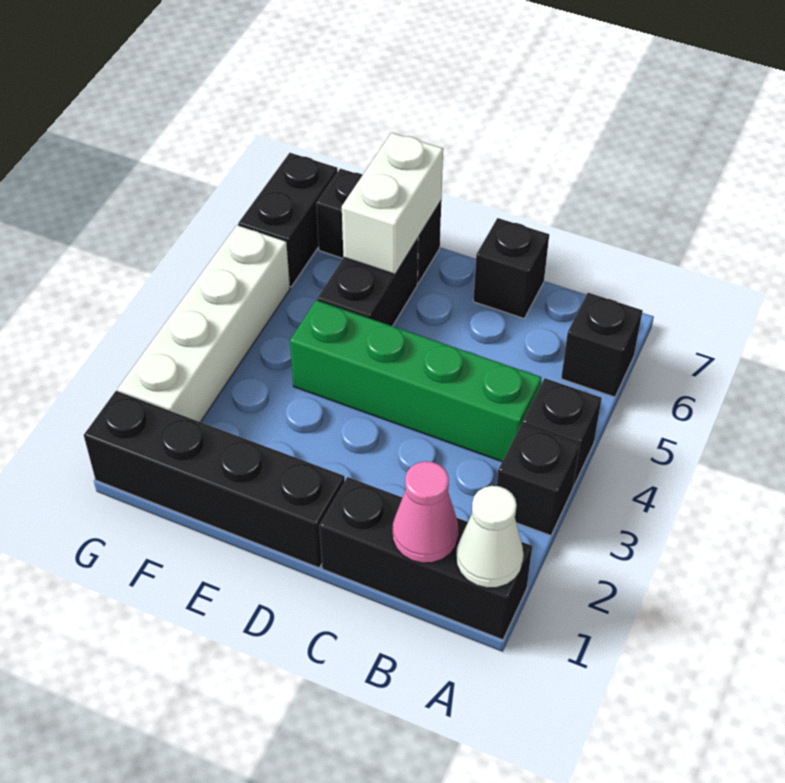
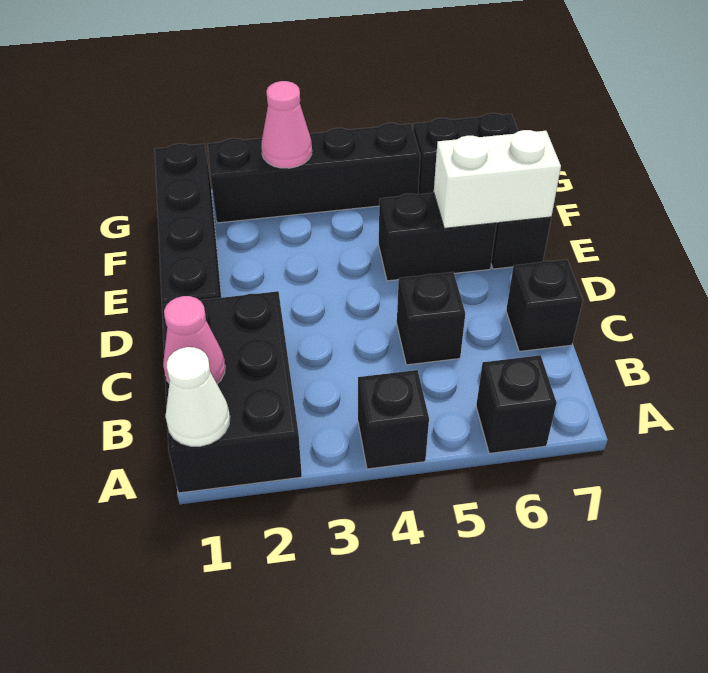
black 1x3 brick [319,477,532,640] -> black 2x3 brick [162,291,302,493]
black 1x1 brick [497,424,580,536] -> black 1x1 brick moved to [397,272,465,365]
green 1x4 brick [290,300,542,462] -> none
white 1x4 brick [118,225,290,422] -> black 1x4 brick [208,123,420,223]
none -> pink 1x1 cone [261,81,312,168]

